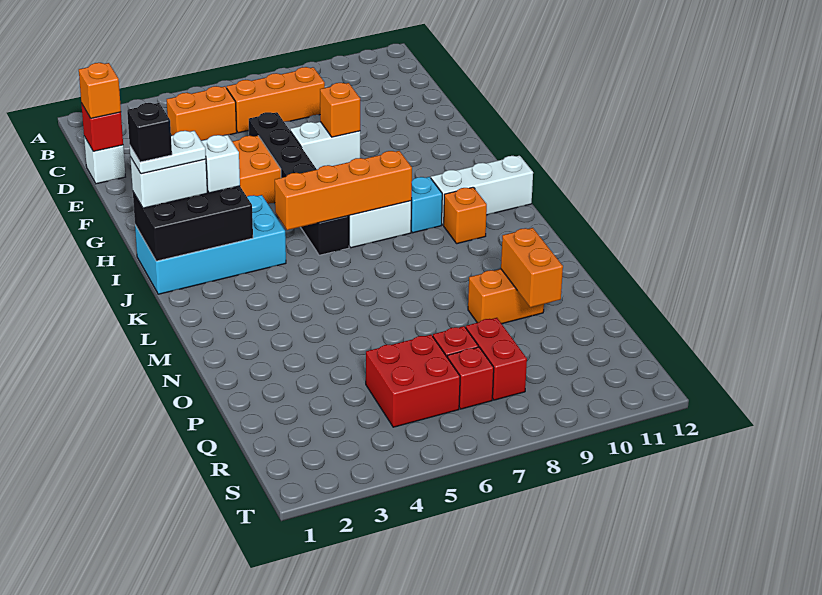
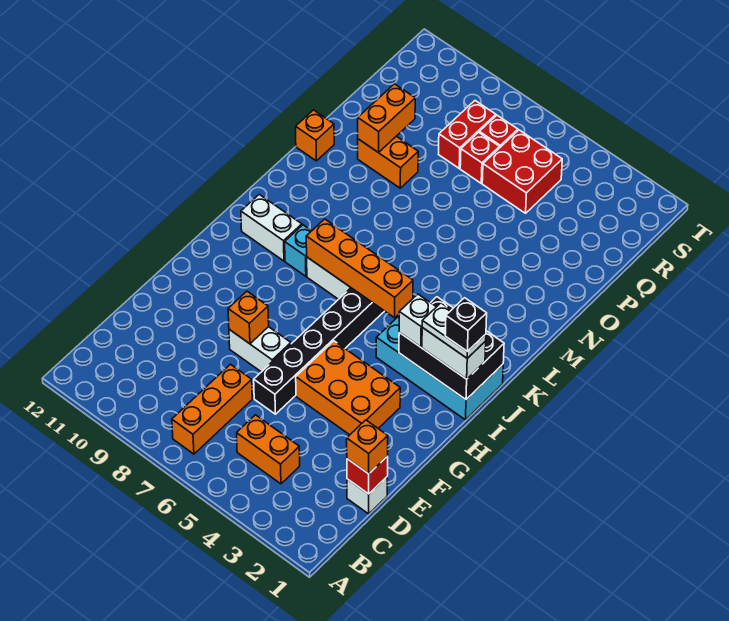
orange 1x3 brick [227,67,325,133] -> orange 1x3 brick turned to [172,364,252,454]
white 1x3 brick [431,156,533,225] -> white 1x2 brick [241,194,302,261]
orange 1x1 brick [444,187,487,244] -> orange 1x1 brick moved to [296,110,334,161]

